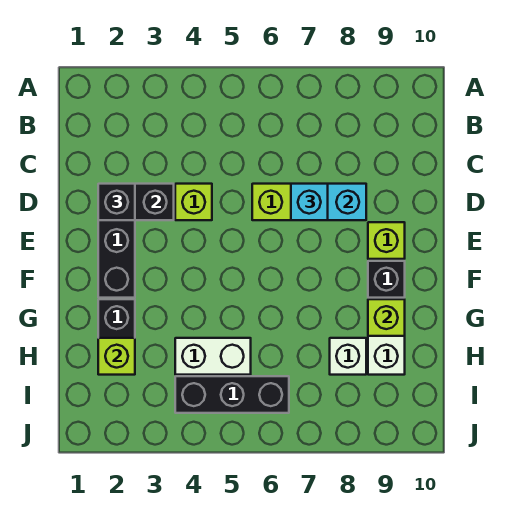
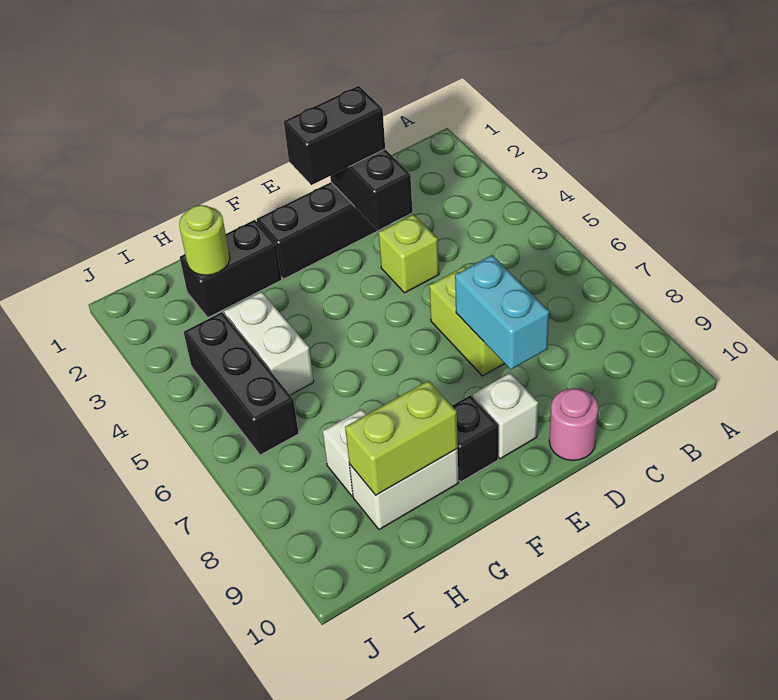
black 1x1 brick [98,184,135,220] -> black 1x2 brick [284,86,385,185]
cyan 1x1 brick [291,184,328,220] -> none
none -> pink 1x1 round brick [549,388,598,460]
lime 1x1 brick [368,222,405,259] -> white 1x1 brick [473,373,538,459]
lime 1x1 brick [368,299,405,336] -> lime 1x2 brick [345,381,458,495]
lime 1x1 brick [98,338,135,375] -> lime 1x1 round brick [179,205,230,275]

